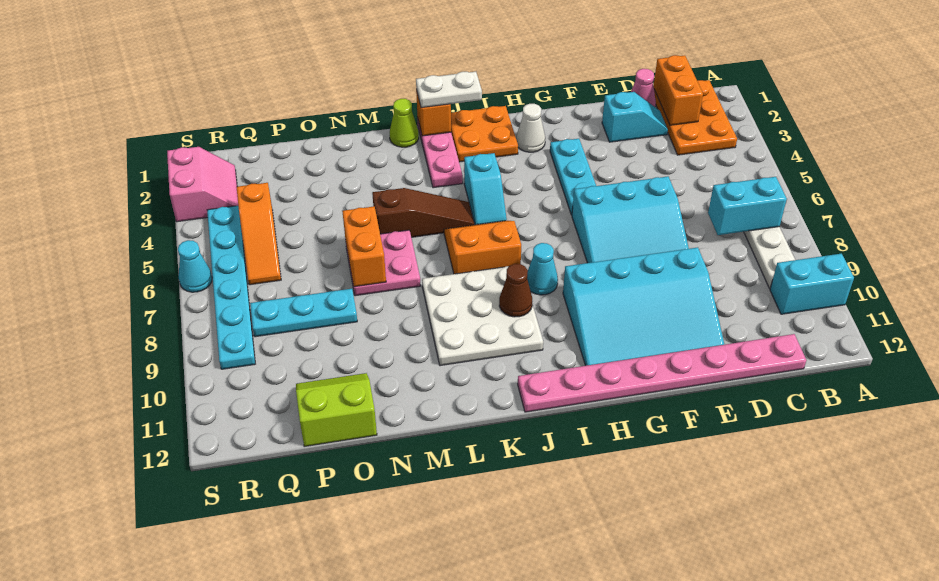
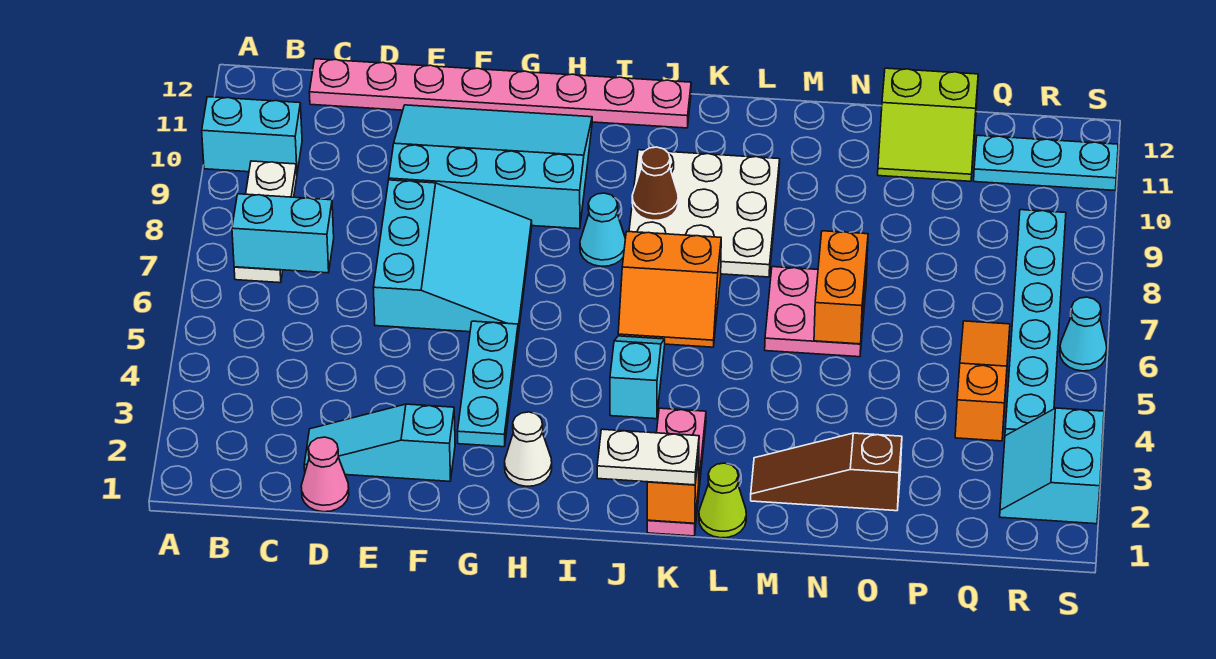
orange 2x3 plate [654,80,737,155] -> none
orange 1x2 brick [654,55,703,125] -> none
cyan 1x2 slope [602,92,668,142] -> cyan 1x3 slope [304,404,455,481]
cyan 3x3 slope [572,176,689,263] -> cyan 3x3 slope turned to [373,180,532,334]
orange 2x2 plate [451,106,518,162] -> none
brown 1x3 slope [372,188,475,237] -> brown 1x3 slope moved to [751,433,902,511]
cyan 1x3 plate [250,289,357,337] -> cyan 1x3 plate moved to [974,135,1118,190]
pink 2x2 slope [167,147,238,222] -> cyan 2x2 slope [1000,408,1104,524]

